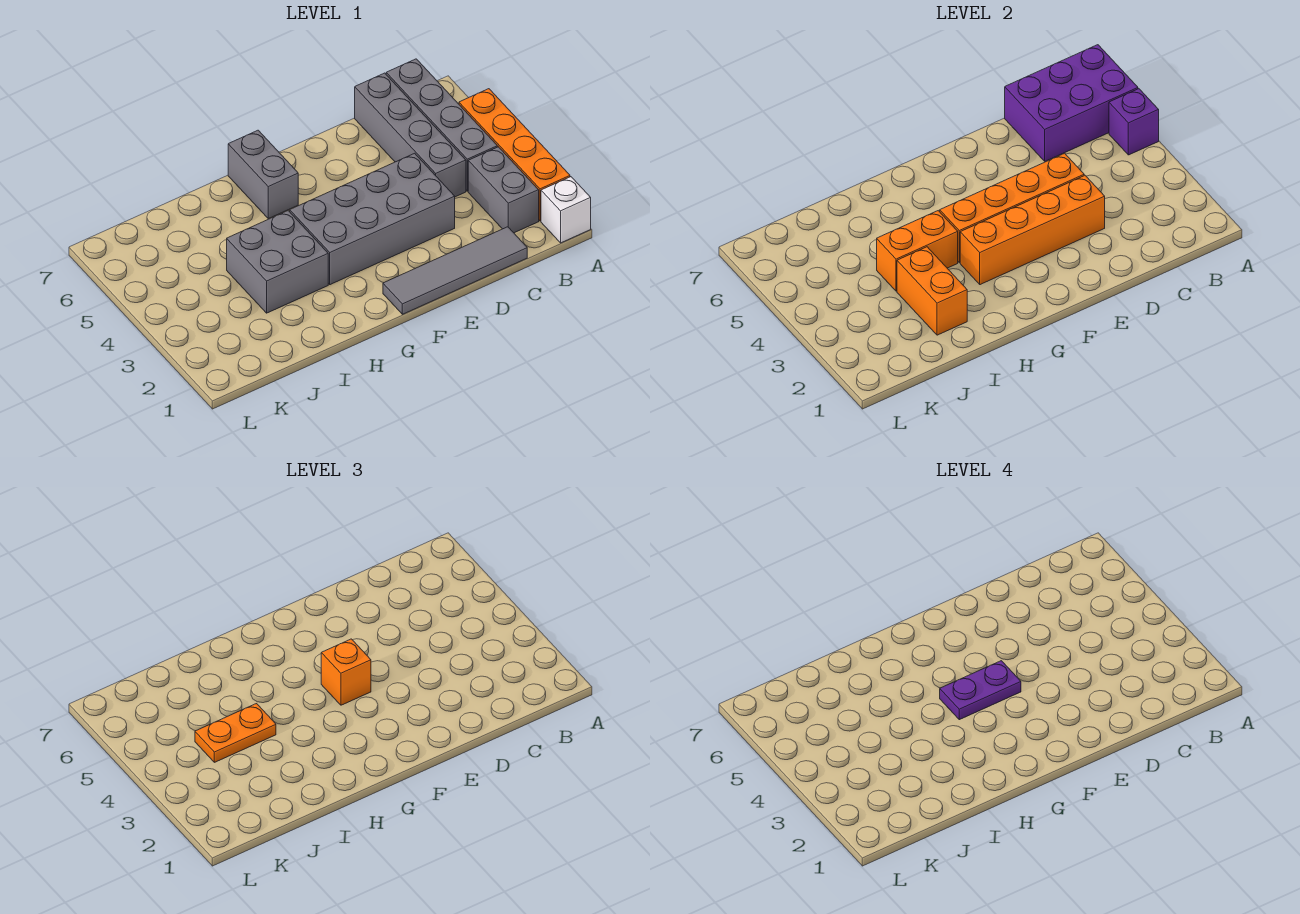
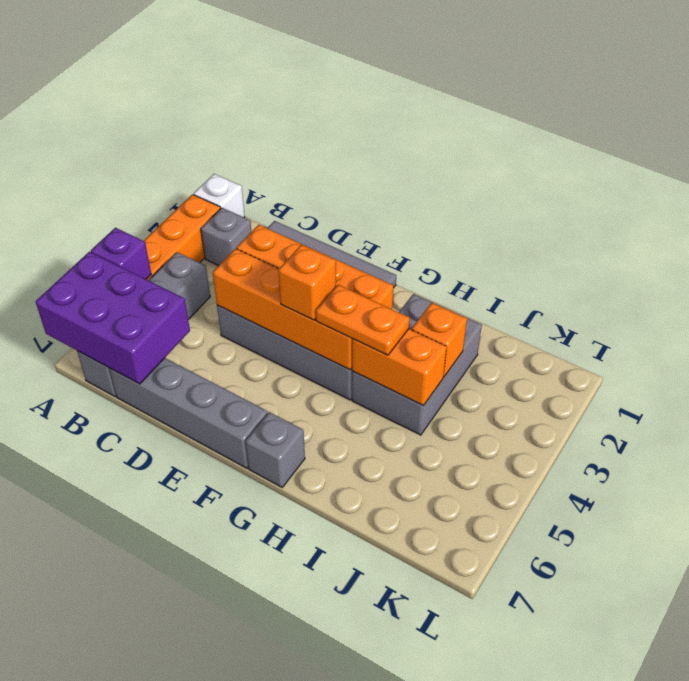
grey 1x2 brick [468,147,539,233] -> grey 1x1 brick [201,208,251,266]
grey 1x4 brick [355,73,466,197] -> grey 1x4 brick turned to [109,358,268,468]
purple 1x2 plate [940,661,1021,720] -> none
grey 1x2 brick [228,130,298,219] -> grey 1x1 brick [246,412,305,487]
grey 2x2 brick [227,211,328,313] -> grey 2x3 brick [352,294,482,435]
orange 1x2 brick [897,247,967,335] -> orange 1x1 brick [412,303,467,377]
orange 1x2 plate [195,704,276,762] -> orange 1x2 plate moved to [316,285,410,355]

